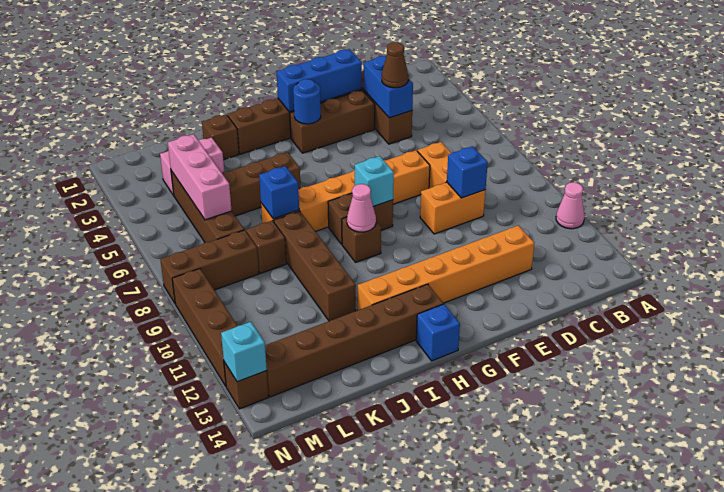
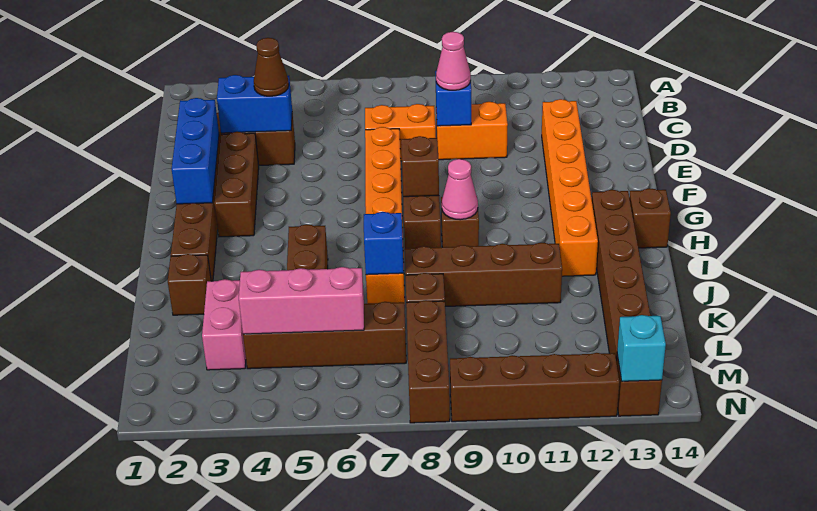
pink 1x1 cone [556,182,585,229] -> pink 1x1 cone moved to [436,32,471,90]
orange 1x2 brick [420,182,485,234] -> orange 1x2 brick turned to [436,102,508,160]
blue 1x1 round brick [293,79,321,124] -> none
cyan 1x1 brick [355,156,394,207] -> brown 1x1 brick [401,136,439,197]
blue 1x1 brick [416,304,460,361] -> brown 1x1 brick [629,188,671,248]

